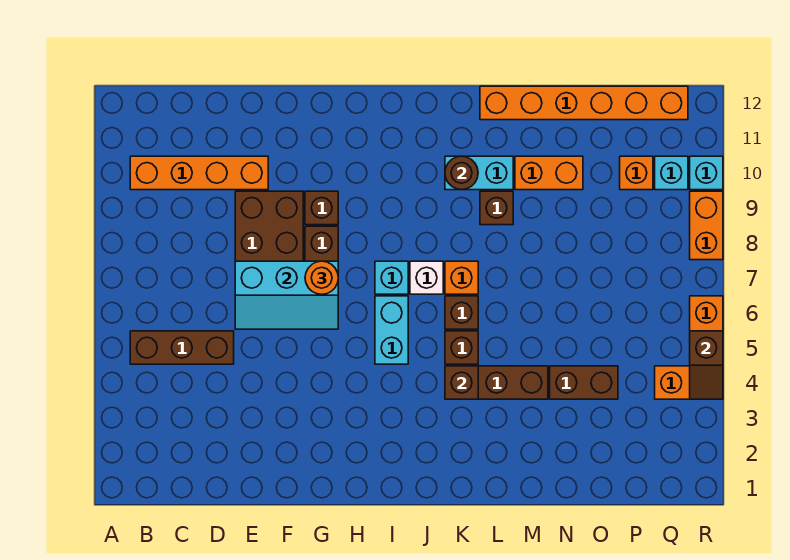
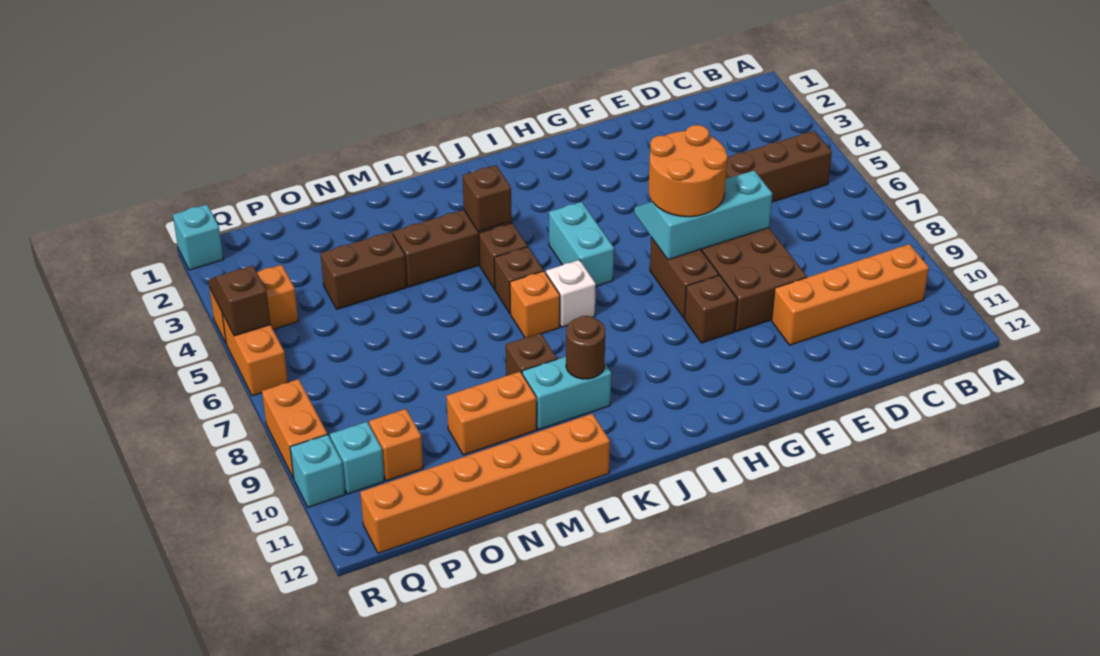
orange 1x1 round brick [305,261,338,294] -> orange 2x2 round brick [648,125,728,217]
cyan 1x1 brick [375,261,408,294] -> cyan 1x1 brick moved to [173,205,224,270]

